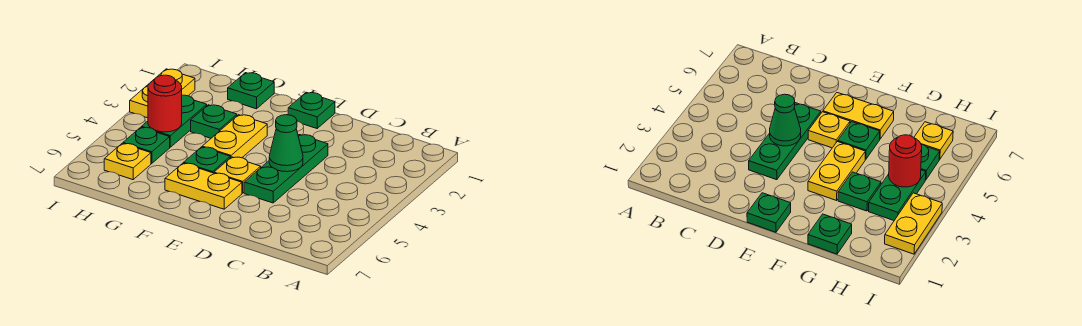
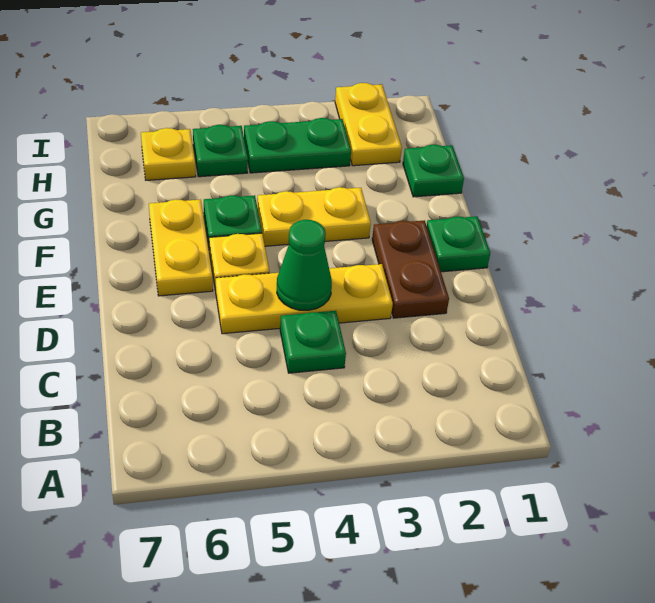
none -> brown 1x2 plate [372,220,449,318]
green 1x3 plate [244,135,328,203] -> yellow 1x3 plate [216,264,393,334]
green 1x1 plate [191,105,237,138] -> green 1x1 plate moved to [280,311,346,373]
red 1x1 round brick [148,75,182,132] -> none
yellow 1x2 plate [130,69,195,118] -> yellow 1x2 plate turned to [335,83,402,166]

